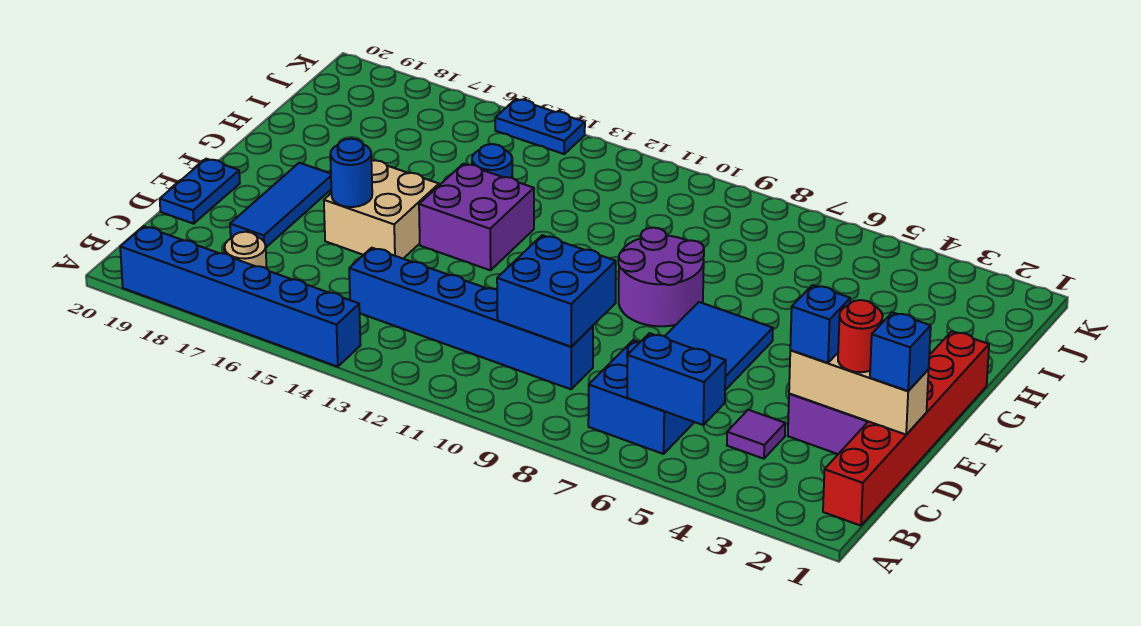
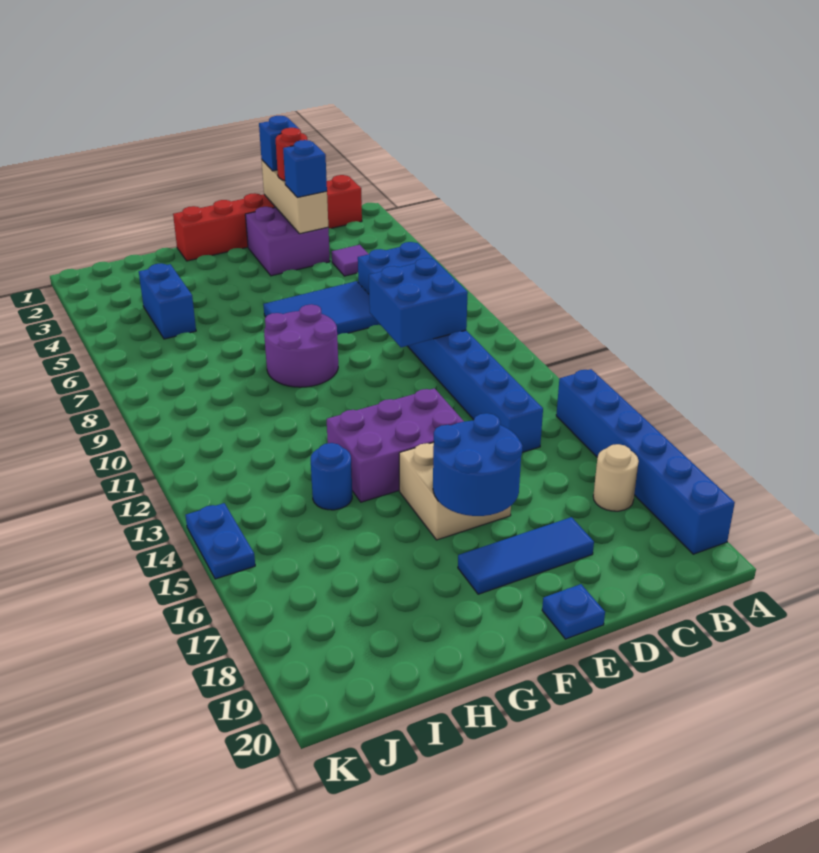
blue 1x2 brick [627,333,726,425] -> blue 1x2 brick moved to [139,264,196,339]
blue 1x2 plate [160,159,240,224] -> blue 1x1 plate [542,584,605,639]
blue 1x1 round brick [330,139,372,207] -> blue 2x2 round brick [433,413,522,516]
purple 2x2 brick [419,164,534,270] -> purple 2x3 brick [327,388,464,502]

